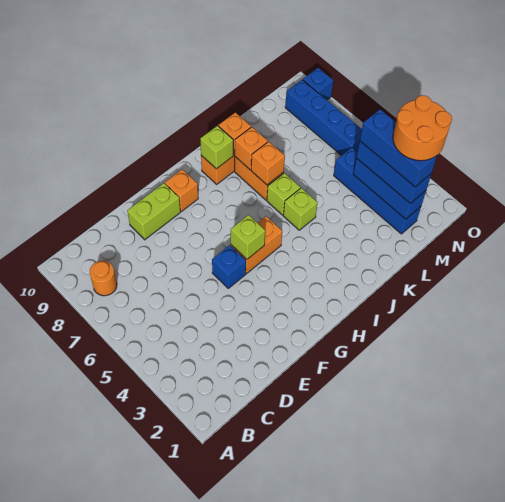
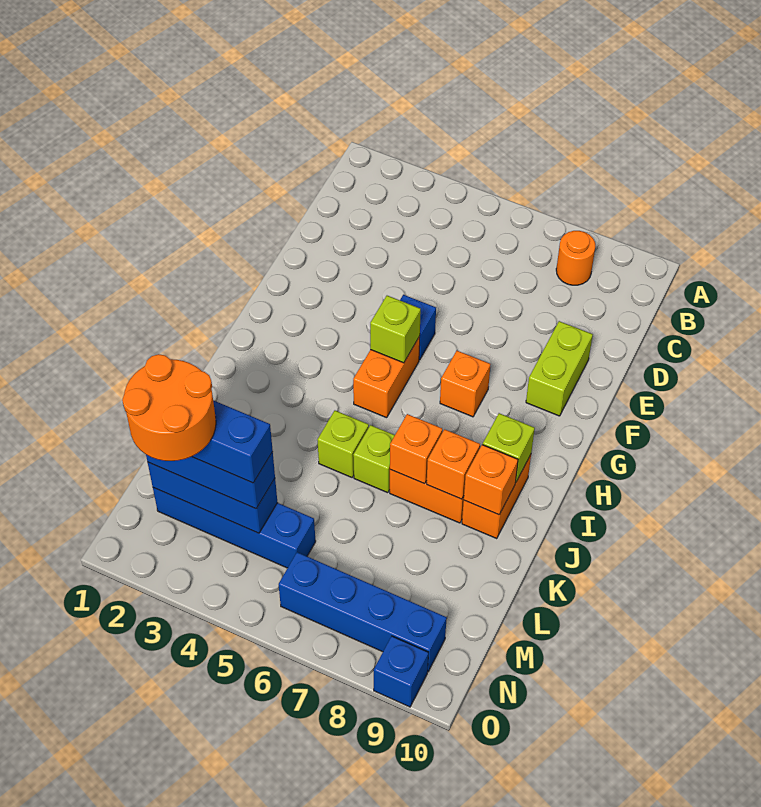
orange 1x1 brick [165,169,198,211] -> orange 1x1 brick moved to [440,351,490,417]

